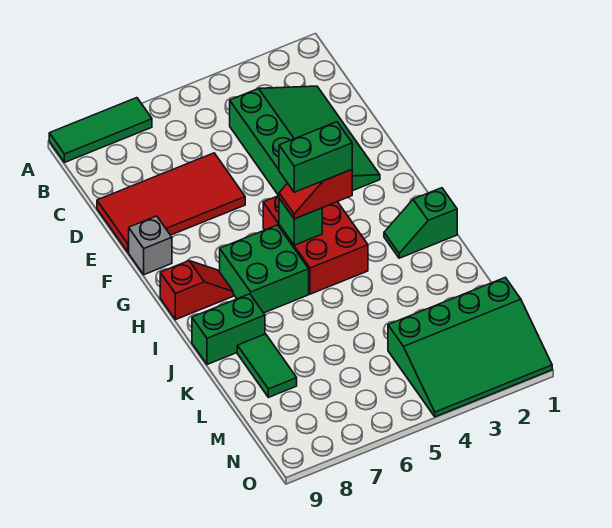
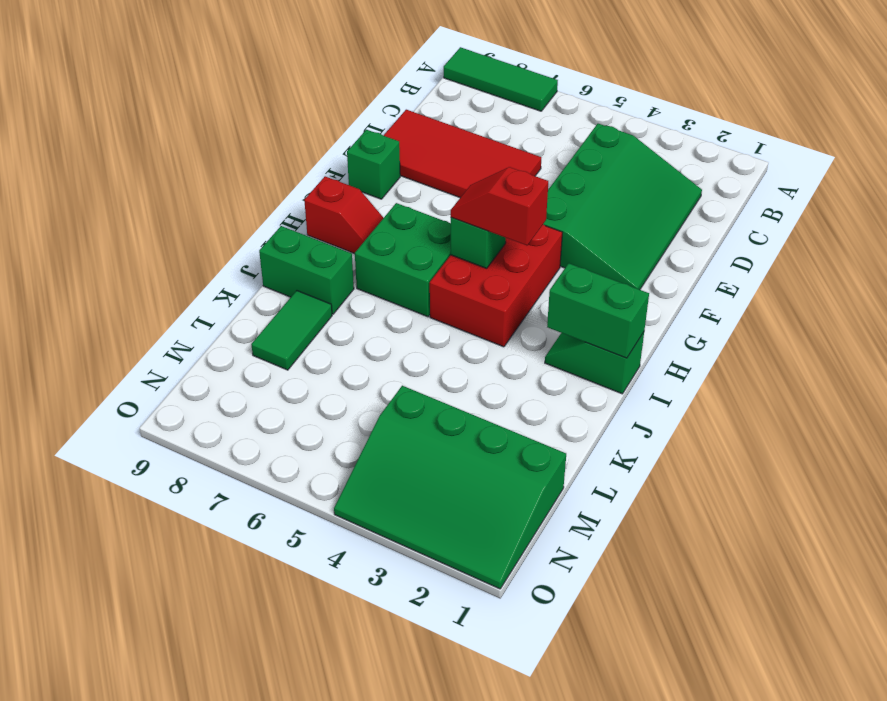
grey 1x1 brick [129,216,172,275] -> green 1x1 brick [347,130,400,199]
green 1x2 brick [279,122,352,192] -> green 1x2 brick moved to [547,263,649,358]

